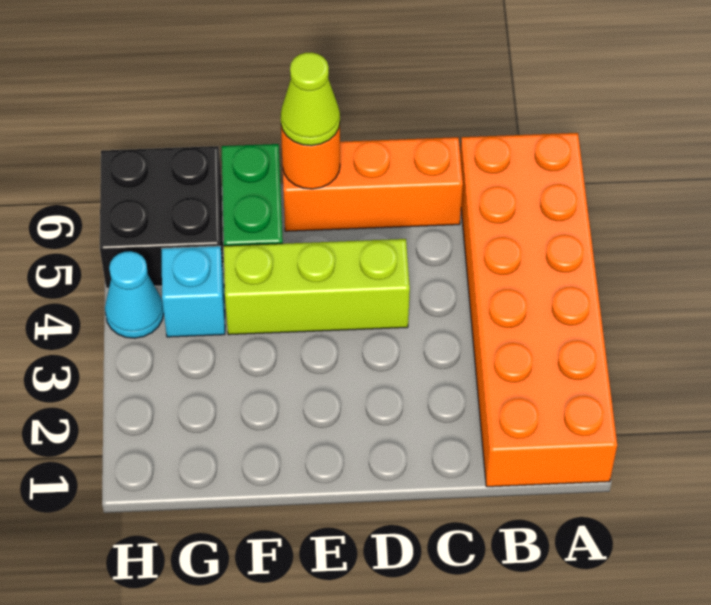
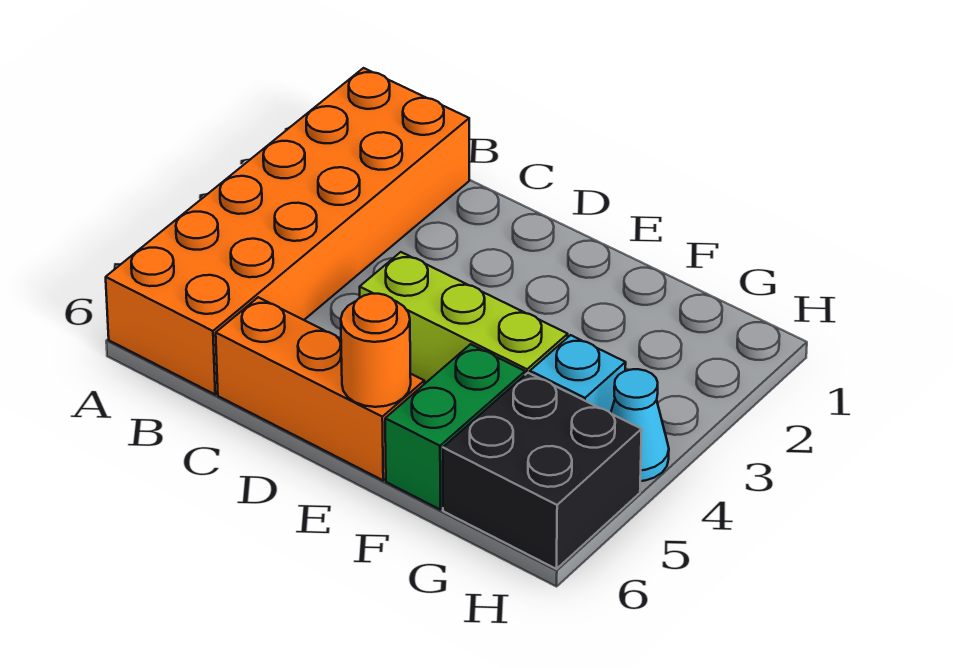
lime 1x1 cone [281,52,340,146] -> none

